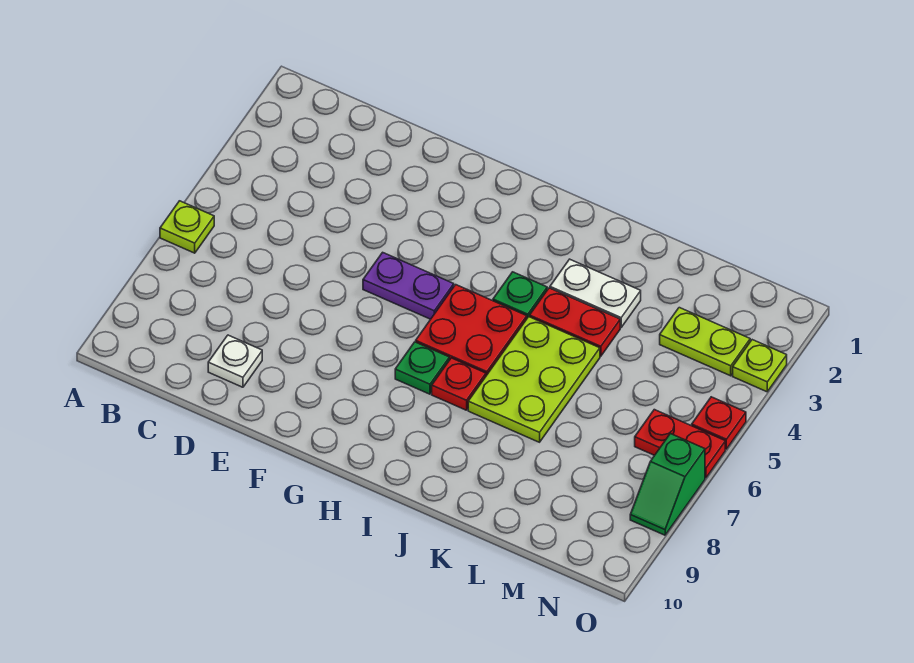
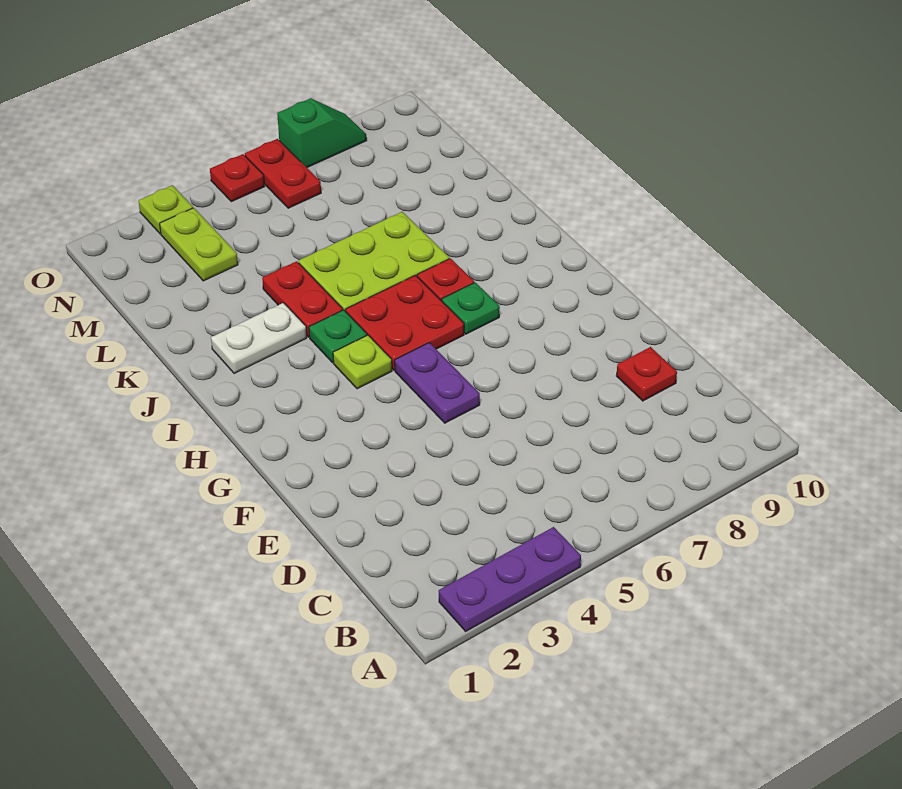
none -> purple 1x3 plate [439,527,581,631]
lime 1x1 plate [160,201,214,253] -> lime 1x1 plate moved to [333,335,392,389]
white 1x1 plate [208,335,262,387] -> red 1x1 plate [616,347,677,401]
white 1x2 plate [550,259,641,327] -> white 1x2 plate turned to [211,303,307,374]

